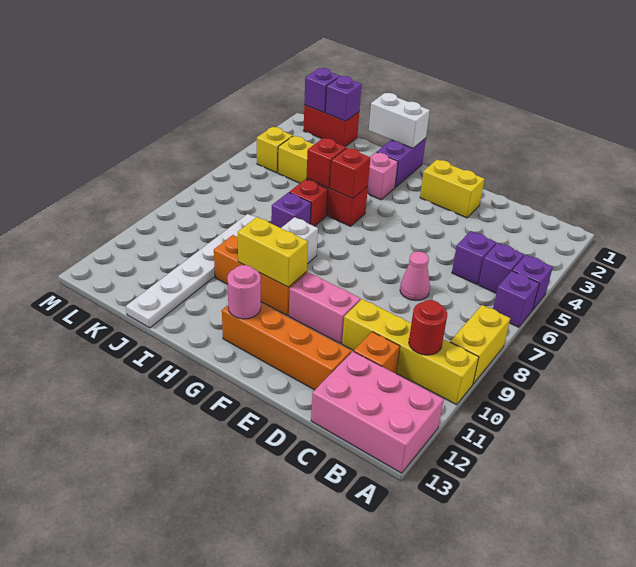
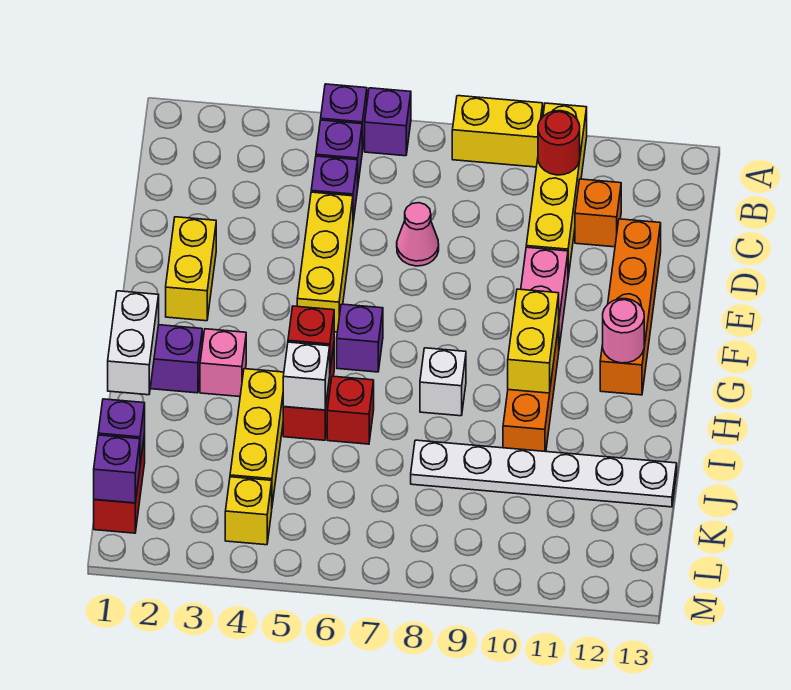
pink 2x3 brick [311,351,444,473] -> none
none -> yellow 1x3 brick [297,192,353,332]
red 1x1 brick [306,138,346,188] -> white 1x1 brick [283,342,330,410]
purple 1x1 brick [271,192,311,228] -> purple 1x1 brick moved to [337,304,383,372]

